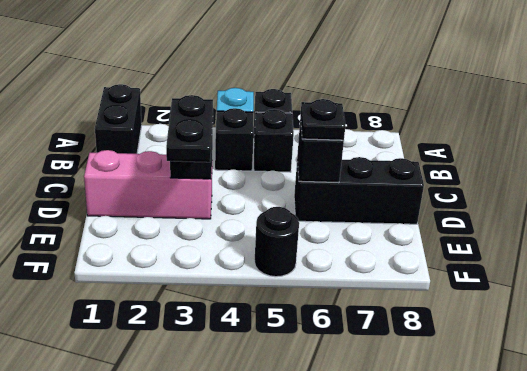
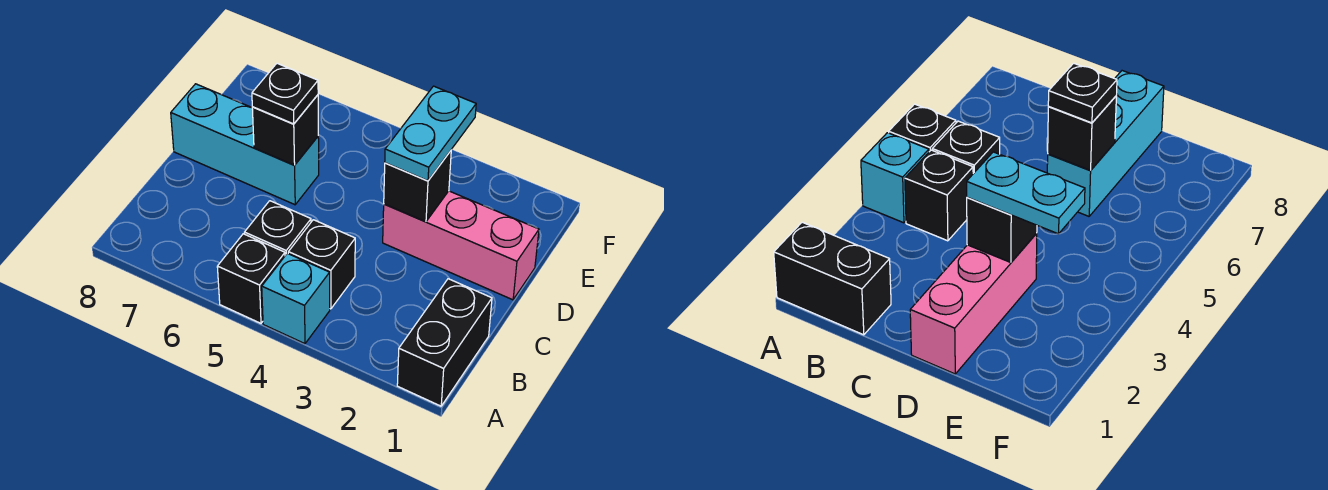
black 1x2 plate [166,95,213,162] -> cyan 1x2 plate [385,86,476,181]
black 1x3 brick [294,157,424,224] -> cyan 1x3 brick [171,84,319,205]
black 1x1 round brick [254,207,299,277] -> none

